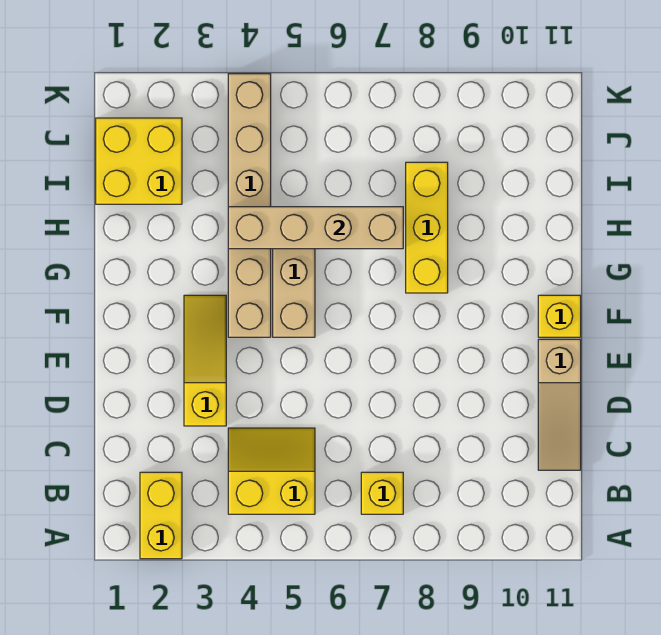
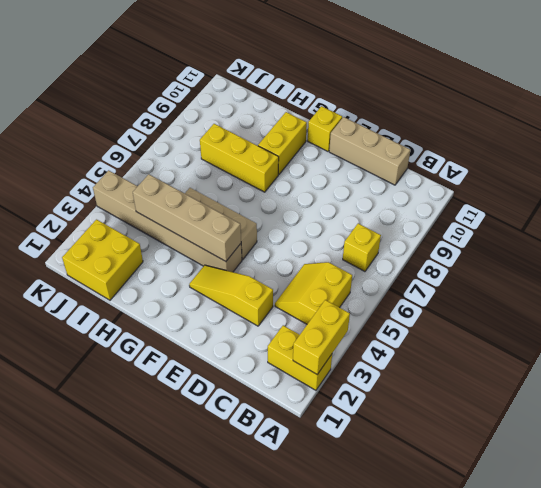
none -> yellow 1x2 brick [293,300,350,374]
tan 1x3 slope [538,339,581,470] -> tan 1x3 brick [329,117,410,185]
none -> yellow 1x2 brick [258,112,307,175]
tan 1x4 brick [228,207,403,249] -> tan 1x4 brick turned to [133,174,241,261]

